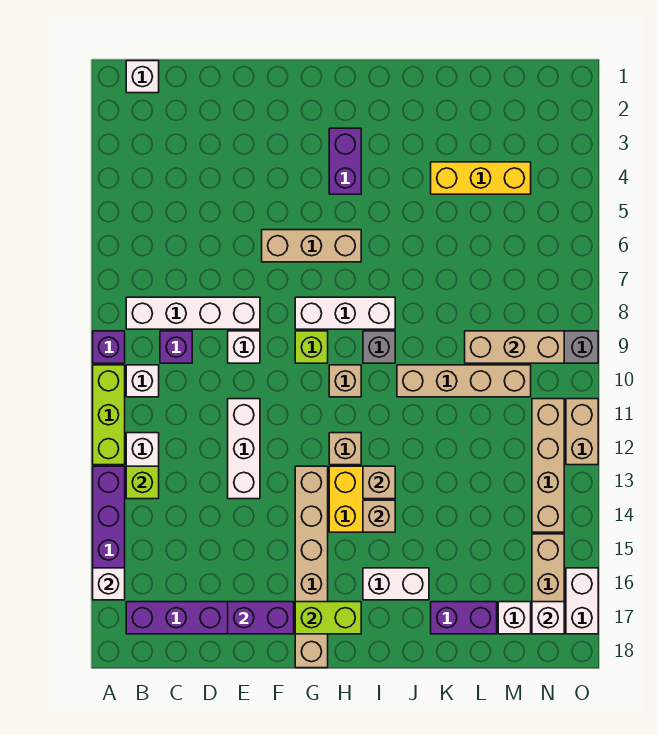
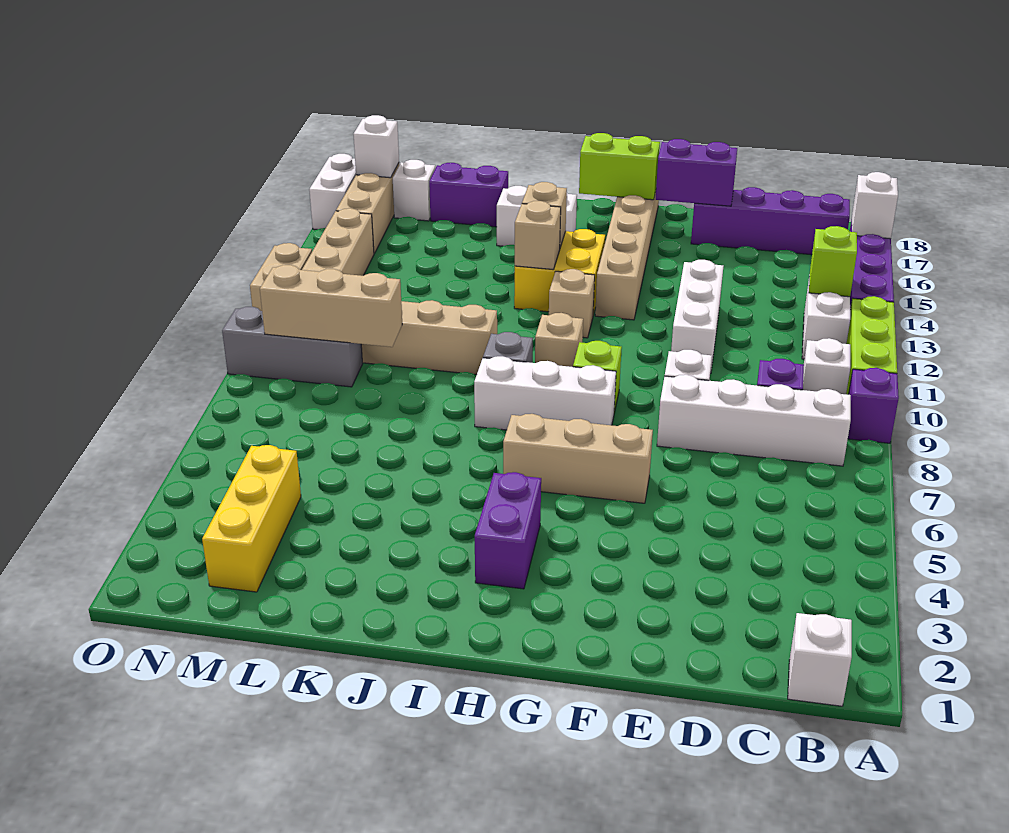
yellow 1x3 brick [431,162,531,194] -> yellow 1x3 brick turned to [202,445,301,592]

